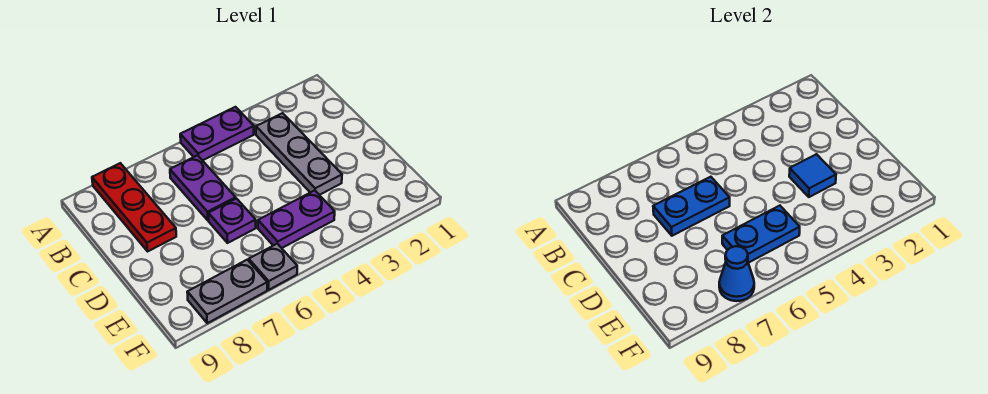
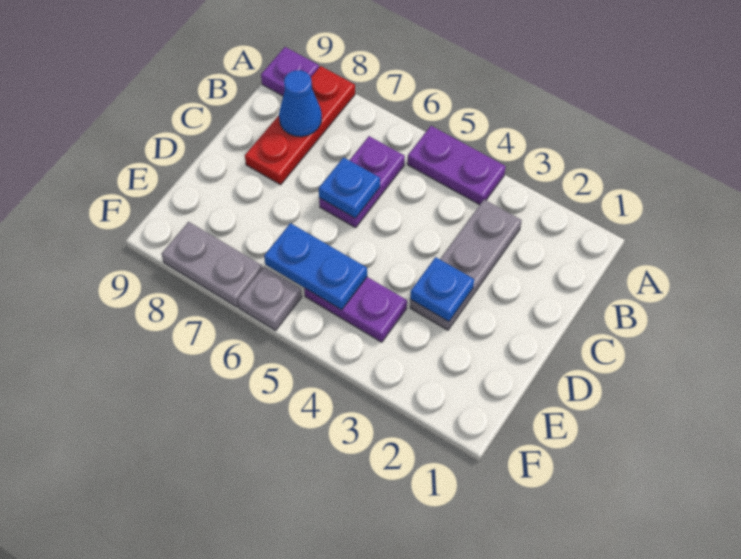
blue 1x2 plate [653,177,730,236] -> blue 1x1 plate [319,157,380,218]
blue 1x1 tile [789,154,836,197] -> blue 1x1 plate [410,257,474,322]
purple 1x1 plate [208,199,256,243] -> purple 1x1 plate moved to [261,47,319,96]
blue 1x1 cone [719,246,754,301] -> blue 1x1 cone moved to [279,70,322,137]

